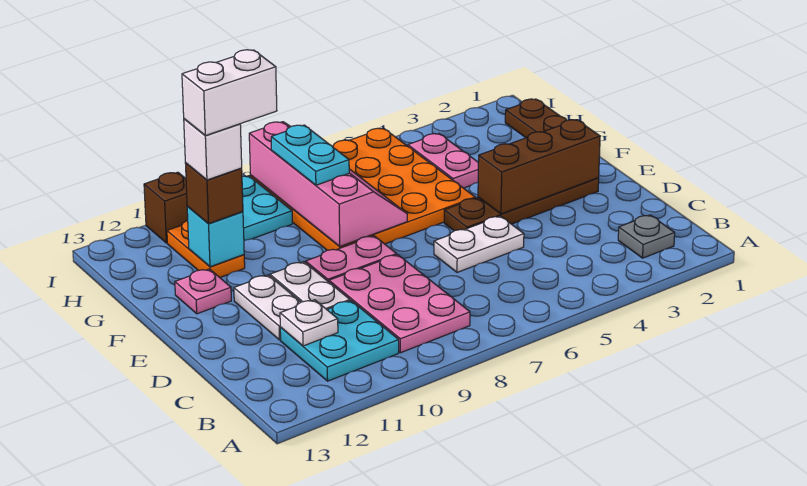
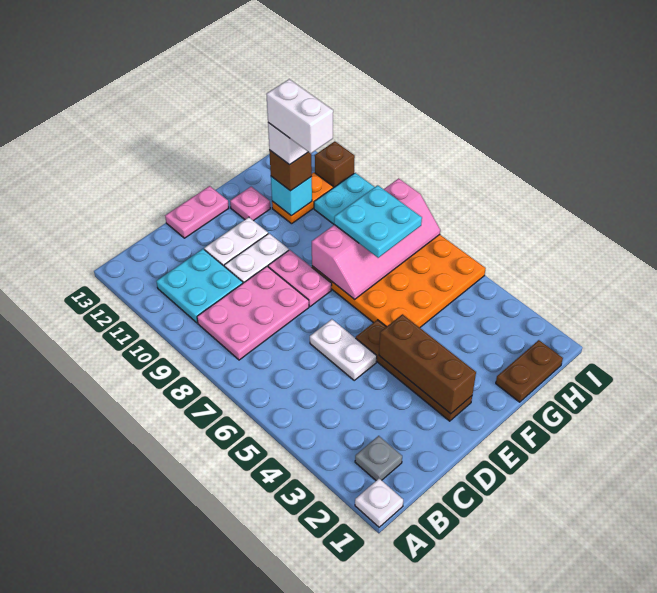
white 1x1 plate [280,300,338,346] -> white 1x1 plate moved to [355,479,403,527]
pink 1x2 plate [408,134,478,188] -> pink 1x2 plate moved to [165,186,229,238]
cyan 1x2 plate [271,125,349,185] -> cyan 2x2 plate [334,185,422,258]

